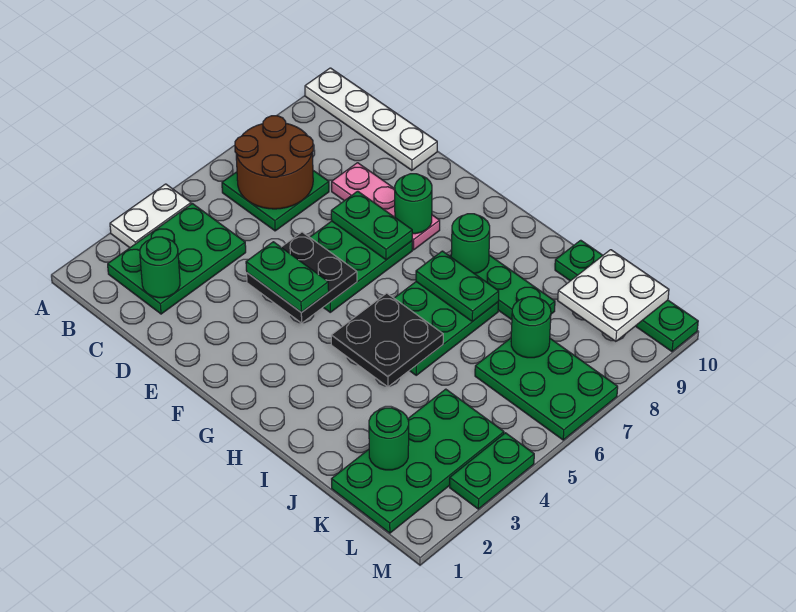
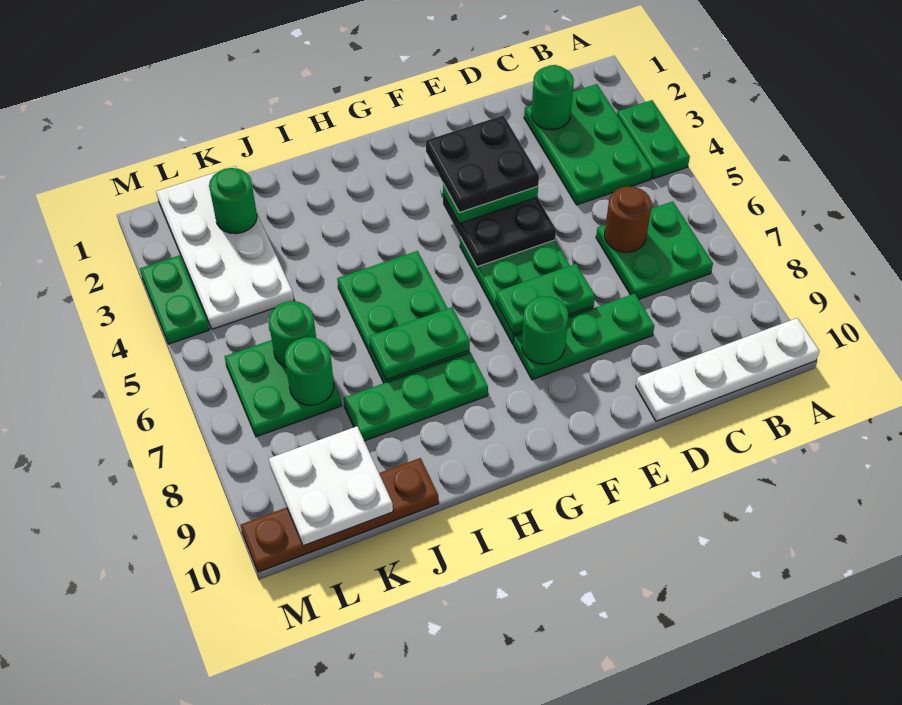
white 1x2 plate [110,184,191,248] -> green 1x2 plate [617,100,690,179]
brown 2x2 round brick [235,116,313,209] -> brown 1x1 round brick [605,186,652,252]
pink 1x3 plate [332,163,440,250] -> green 1x3 plate [514,294,654,380]
black 2x2 plate [331,293,443,387] -> black 2x2 plate moved to [426,115,539,213]
green 1x1 round brick [451,214,490,274] -> green 1x1 round brick moved to [269,301,316,367]
green 1x4 plate [555,240,698,351] -> brown 1x4 plate [241,458,438,572]
green 2x4 plate [332,389,504,533] -> white 2x4 plate [156,166,294,329]
green 2x3 plate [475,338,618,440] -> green 2x2 plate [224,340,342,437]

